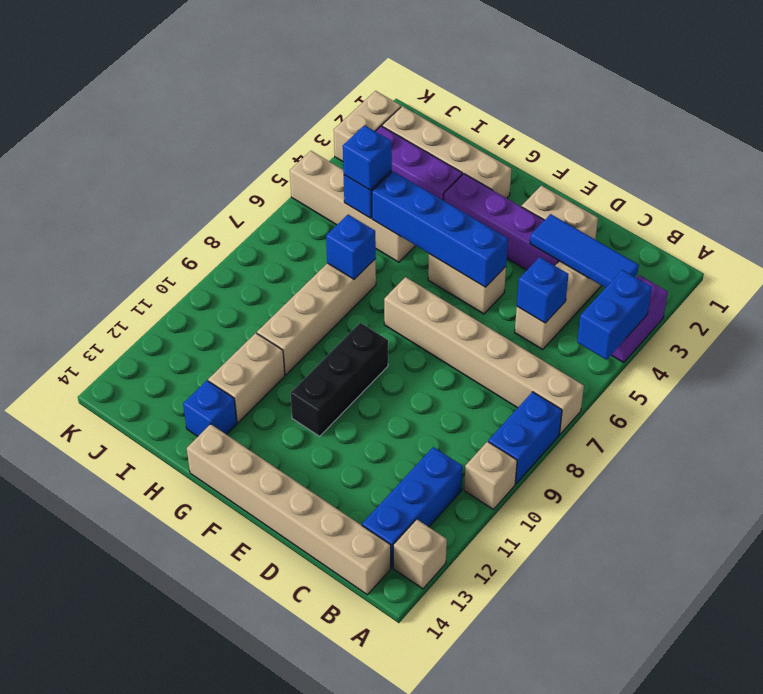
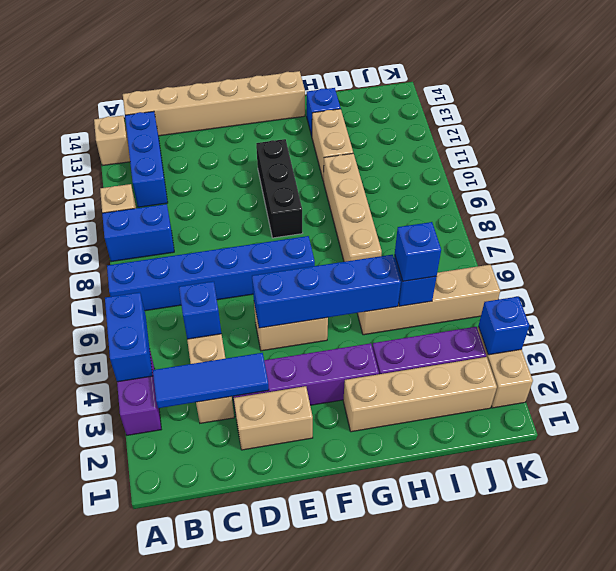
tan 1x6 brick [384,277,584,434] -> blue 1x6 brick [107,236,315,311]
blue 1x2 brick [488,392,562,484] -> blue 1x2 brick turned to [102,204,174,262]
blue 1x1 brick [326,215,376,279] -> blue 1x1 brick moved to [478,297,529,355]

